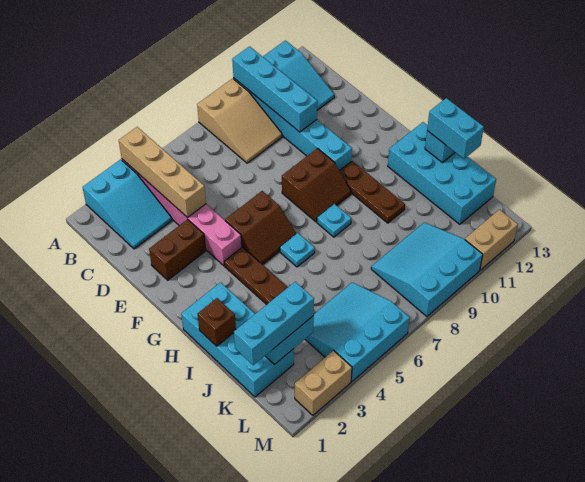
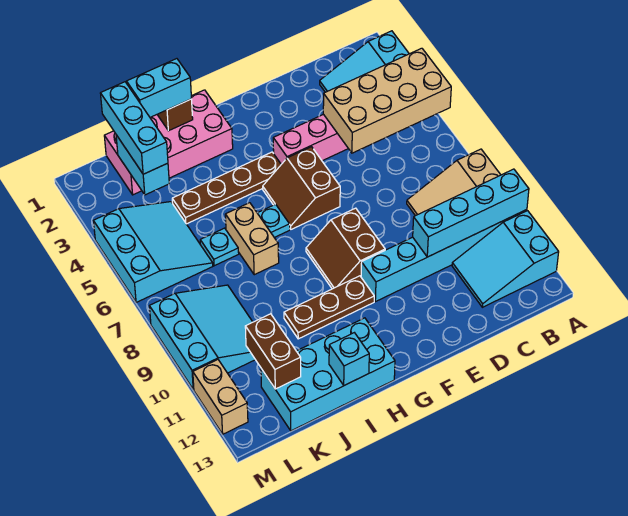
tan 1x4 brick [119,127,206,218] -> tan 2x4 brick [323,48,451,153]
brown 1x2 brick [149,220,206,280] -> brown 1x2 brick moved to [245,314,301,389]
cyan 2x4 brick [181,283,294,397] -> pink 2x4 brick [104,90,233,195]
cyan 1x1 plate [317,204,351,237] -> cyan 1x1 plate moved to [200,228,239,266]
cyan 1x2 brick [427,98,484,159] -> cyan 1x2 brick moved to [127,59,191,117]
tan 1x2 brick [295,351,352,415] -> tan 1x2 brick moved to [225,203,279,275]

